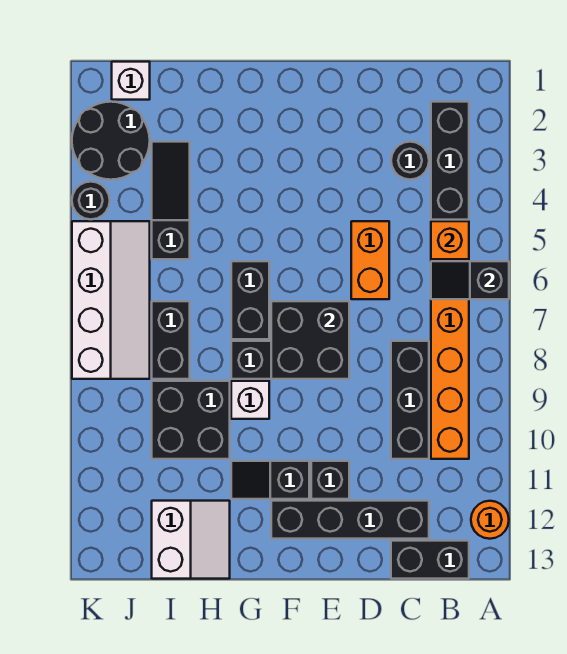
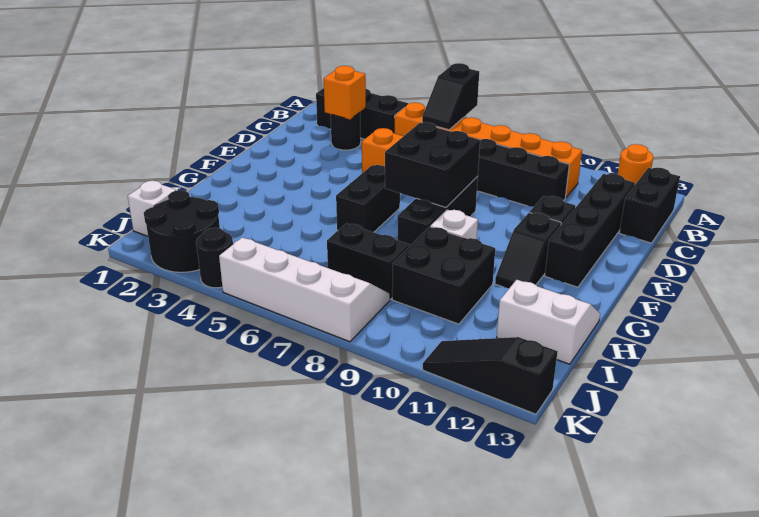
orange 1x1 brick [431,221,469,259] -> orange 1x1 brick moved to [324,66,366,120]
black 1x2 brick [231,261,269,339] -> black 1x2 brick turned to [336,165,400,232]
black 1x3 slope [152,142,190,259] -> black 1x3 slope moved to [423,337,558,414]

